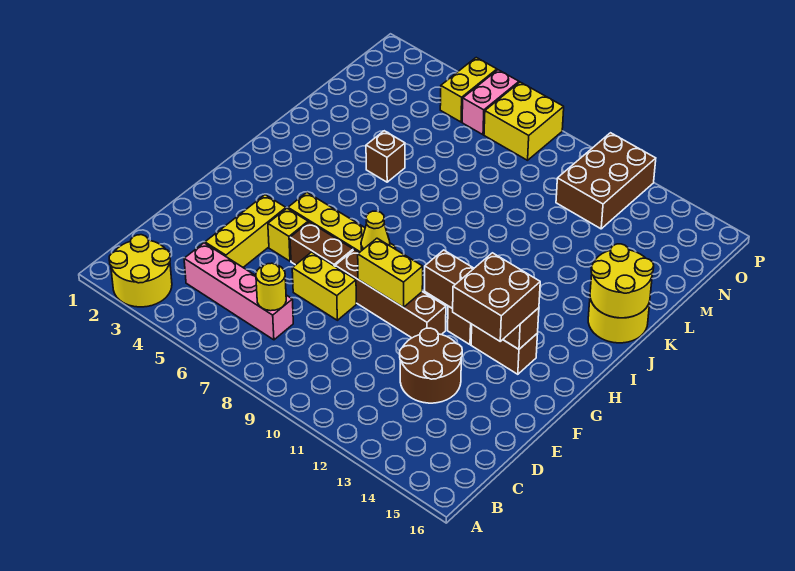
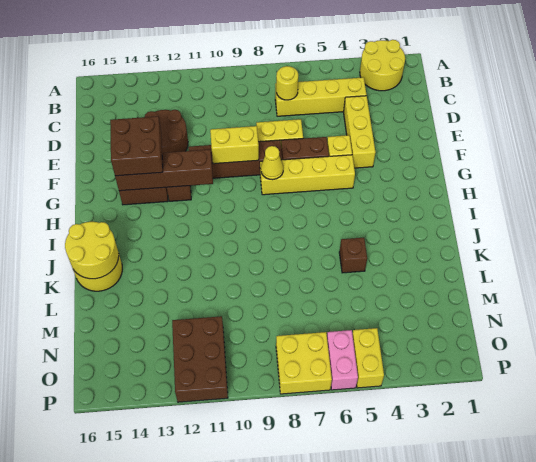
pink 1x4 brick [184,243,293,340] -> yellow 1x4 brick [275,77,367,116]

